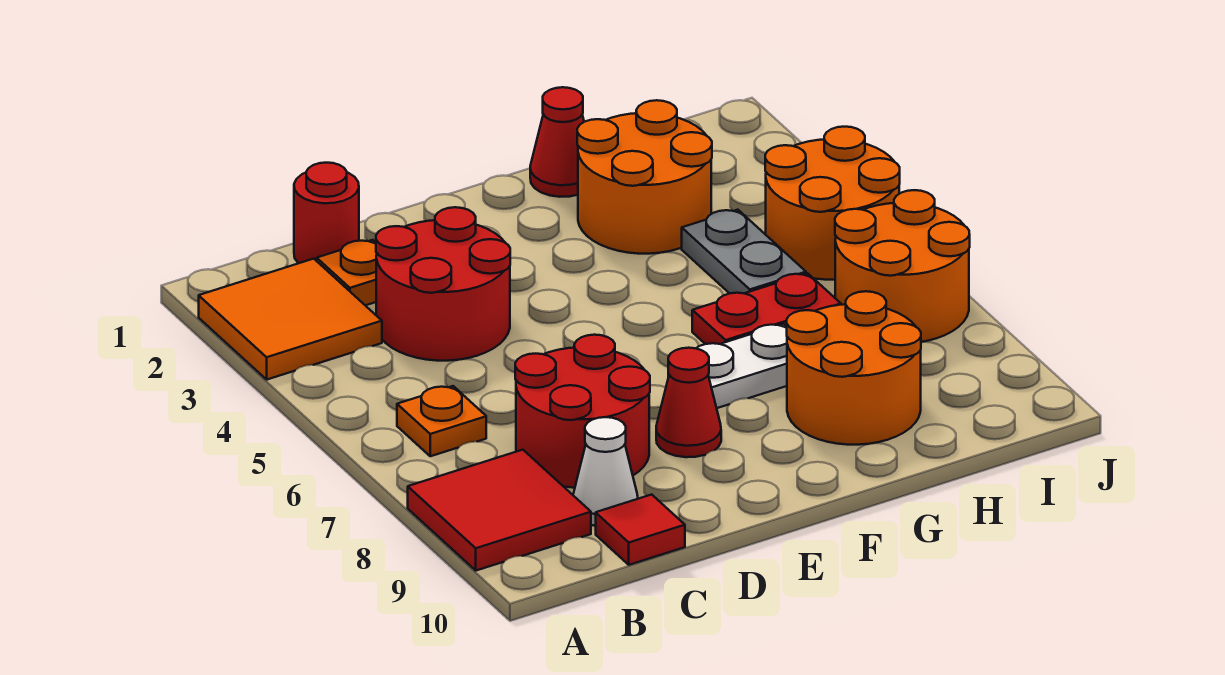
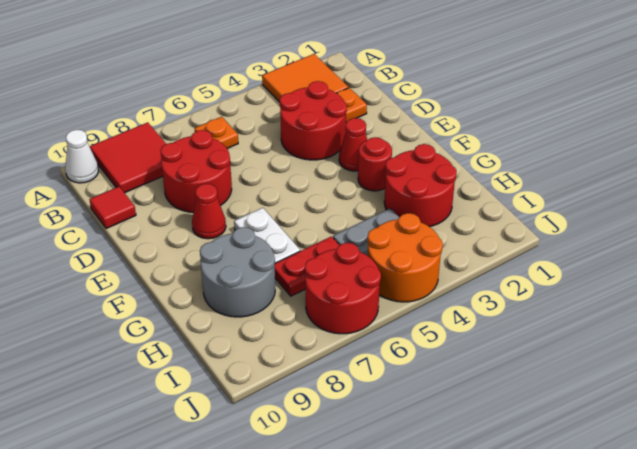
red 1x1 round brick [294,163,359,263] -> red 1x1 round brick moved to [358,137,392,191]
white 1x1 cone [573,417,638,526] -> white 1x1 cone moved to [65,130,98,183]
red 1x1 cone [530,87,584,197] -> red 1x1 cone moved to [339,118,367,171]
orange 2x2 round brick [577,100,712,254] -> red 2x2 round brick [384,144,457,227]
red 1x2 plate [692,273,841,344] -> red 1x2 plate turned to [275,236,340,296]
orange 2x2 round brick [787,291,921,445] -> grey 2x2 round brick [200,227,275,317]
orange 2x2 round brick [835,190,970,342] -> red 2x2 round brick [305,243,381,334]

